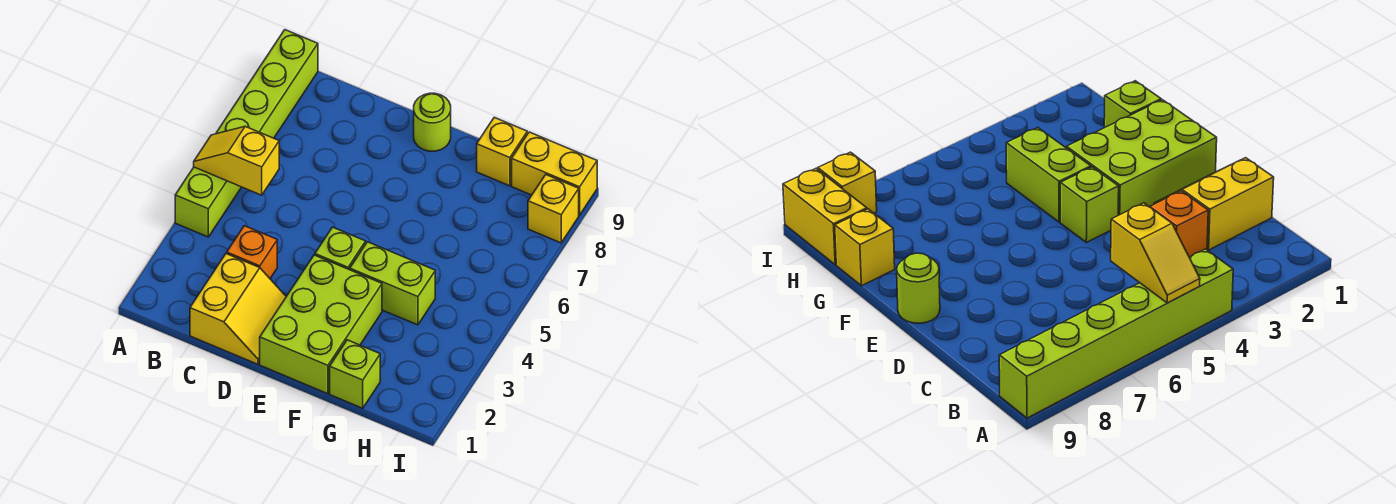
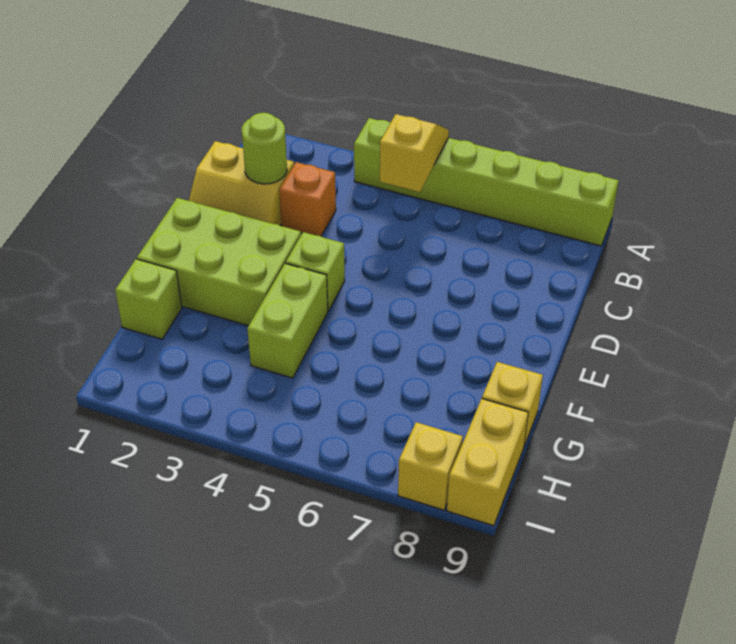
lime 1x1 round brick [414,93,451,151] -> lime 1x1 round brick moved to [242,113,287,184]

